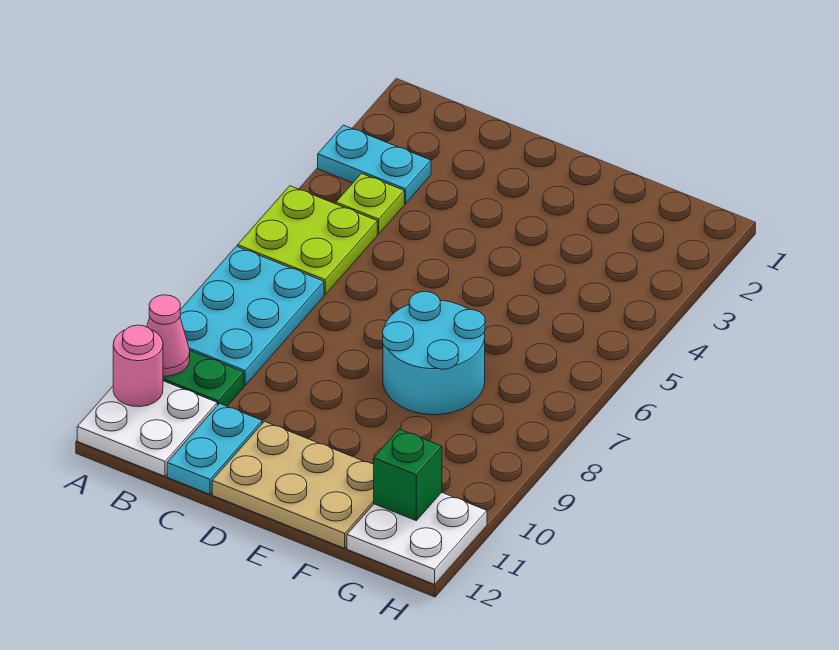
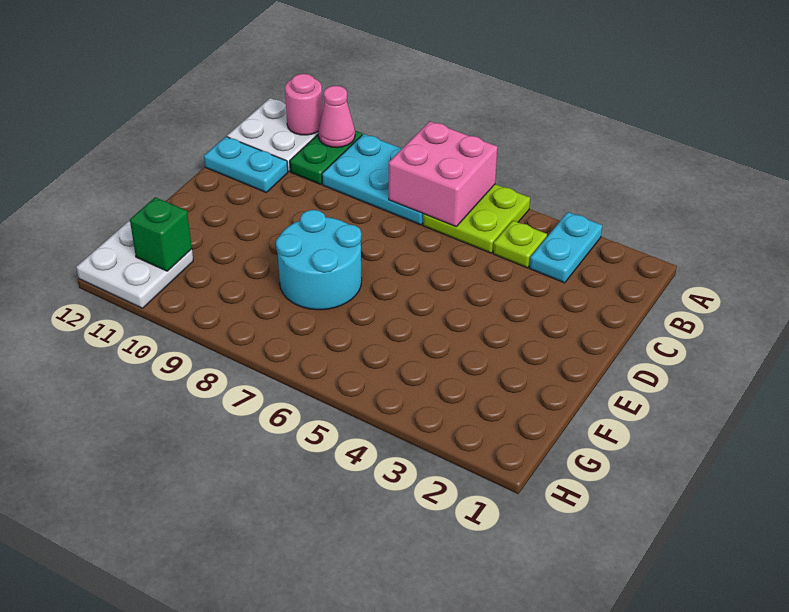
none -> pink 2x2 brick [389,121,497,226]
tan 2x3 plate [212,422,374,548] -> none

